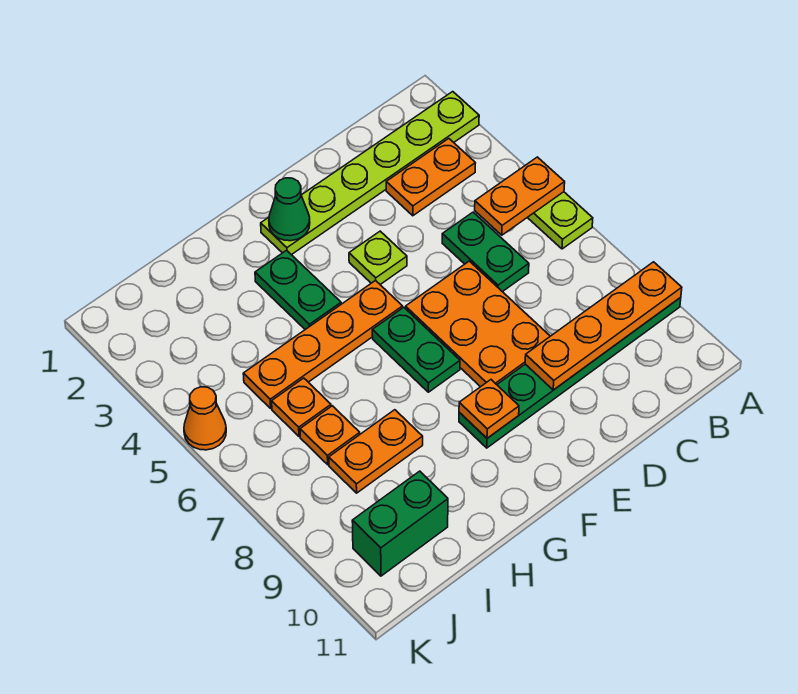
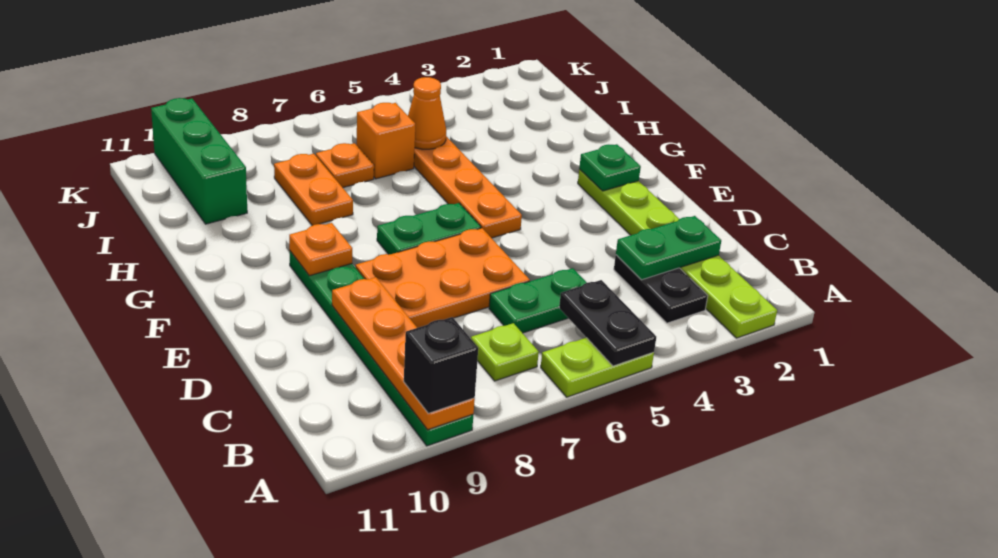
orange 1x2 plate [475,157,565,235] -> black 1x2 plate [559,280,656,366]
none -> black 1x1 brick [404,317,478,413]
orange 1x2 plate [386,139,475,216] -> black 1x2 plate [614,255,708,323]
lime 1x1 plate [349,231,407,284] -> lime 1x1 plate moved to [471,323,539,381]
green 1x1 cone [269,178,310,241] -> green 1x1 plate [579,144,641,191]
green 1x2 plate [255,250,341,329] -> green 1x2 plate moved to [616,216,721,280]
orange 1x1 plate [272,378,331,437] -> orange 1x1 brick [357,103,415,179]
green 1x2 brick [352,471,448,576] -> green 1x3 brick [151,98,247,224]
orange 1x1 cone [184,387,226,450] -> orange 1x1 cone moved to [408,77,446,149]

